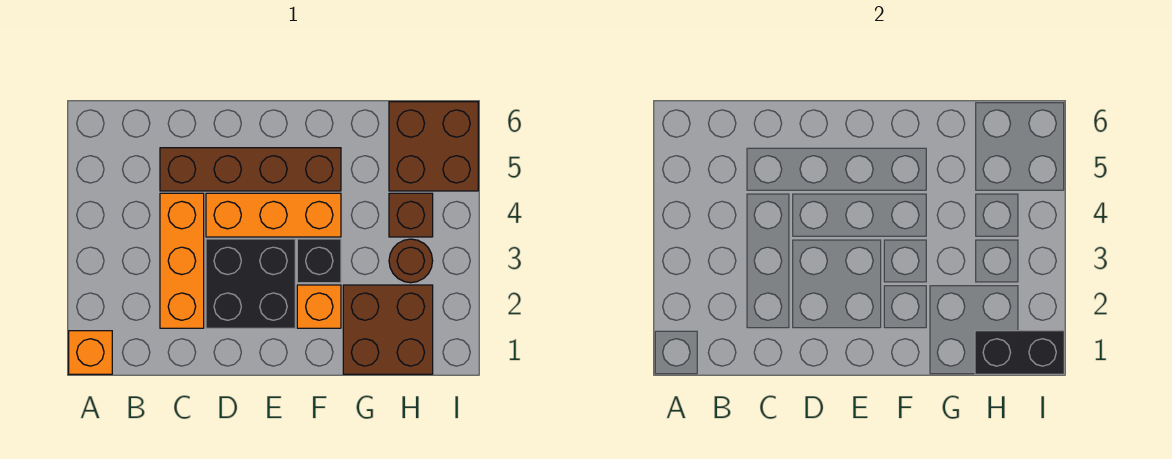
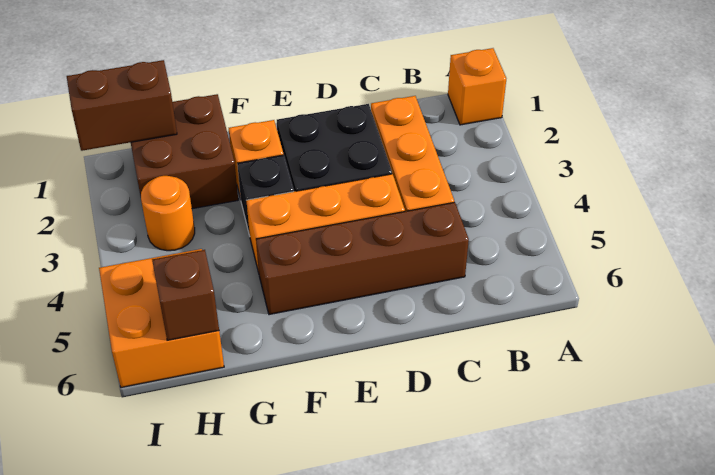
black 1x2 brick [975,331,1064,374] -> brown 1x2 brick [67,60,177,151]
brown 1x1 round brick [389,239,433,283] -> orange 1x1 round brick [141,176,195,251]
brown 1x1 brick [389,193,433,237] -> brown 1x1 brick moved to [152,250,219,340]
brown 2x2 brick [389,102,478,191] -> orange 2x2 brick [99,249,224,387]

